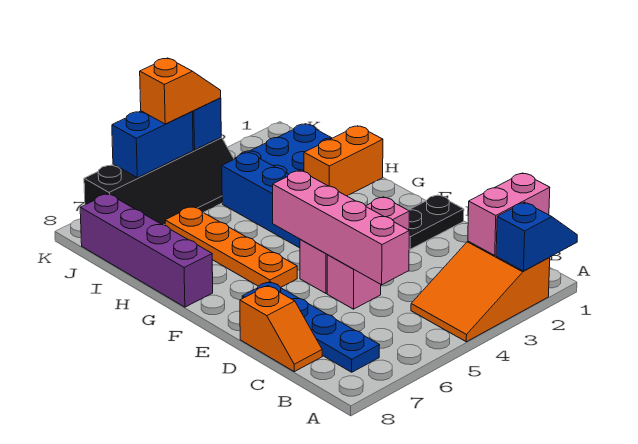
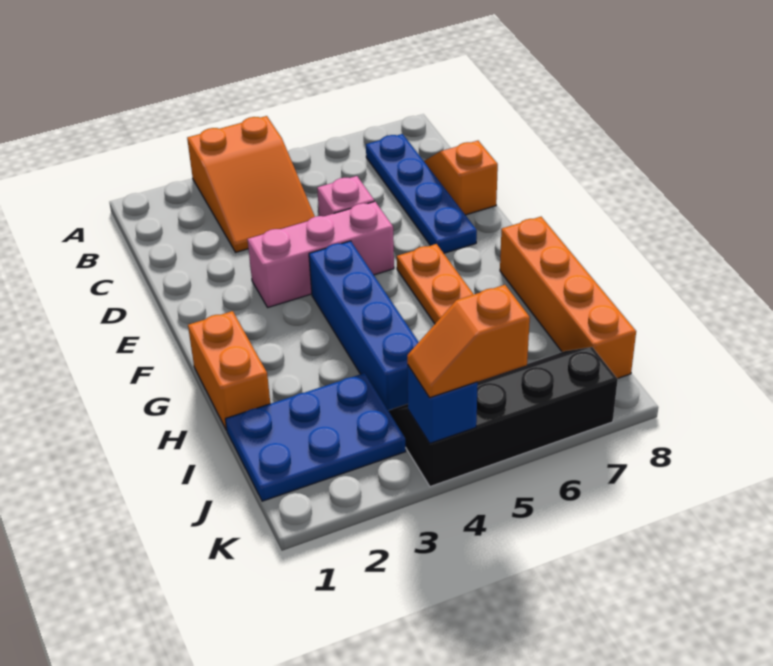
blue 1x2 slope [496,202,577,271] -> none
orange 2x3 slope [411,241,550,342] -> orange 2x3 slope turned to [187,116,315,252]
pink 1x2 brick [468,173,550,256] -> none
pink 1x4 brick [273,171,409,285] -> none
black 1x2 plate [408,195,464,249] -> none
purple 1x4 brick [80,194,213,307] -> orange 1x4 brick [500,217,636,379]
orange 1x2 brick [304,126,383,196] -> orange 1x2 brick turned to [188,311,270,430]
blue 1x2 brick [112,111,193,178] -> none

